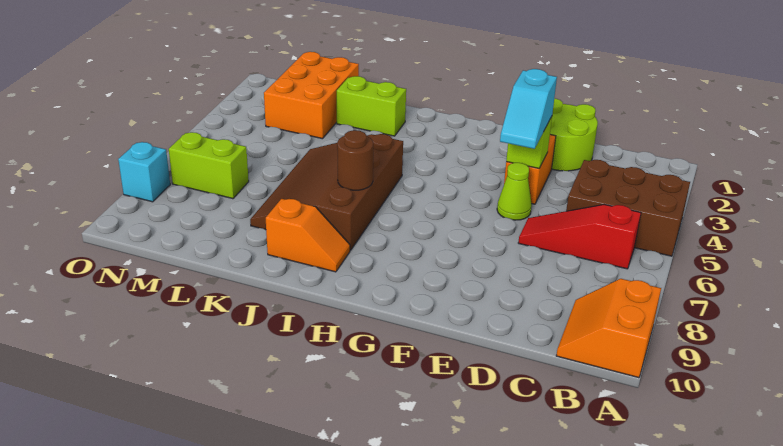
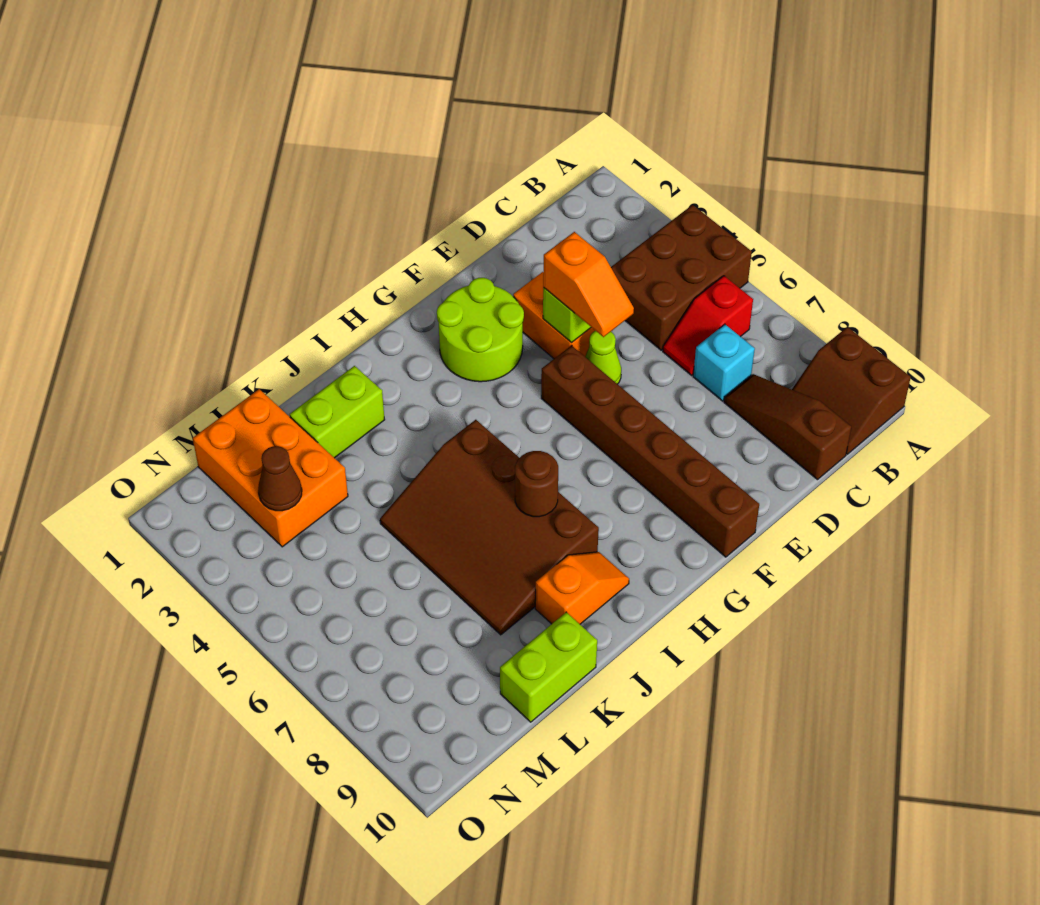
orange 2x2 slope [556,279,661,378] -> brown 2x2 slope [792,327,911,454]
red 1x3 slope [518,205,641,269] -> red 1x2 slope [663,276,753,375]
none -> brown 1x3 slope [724,374,851,480]
lime 2x2 round brick [550,98,598,171] -> lime 2x2 round brick moved to [437,278,524,382]
cyan 1x2 slope [500,69,557,149] -> orange 1x2 slope [543,232,634,337]
none -> brown 1x6 brick [541,345,759,557]
none -> brown 1x1 cone [258,446,302,511]
lime 1x2 brick [169,132,249,199] -> lime 1x2 brick moved to [500,612,597,722]
cyan 1x1 brick [118,142,170,202] -> cyan 1x1 brick moved to [693,324,755,401]

